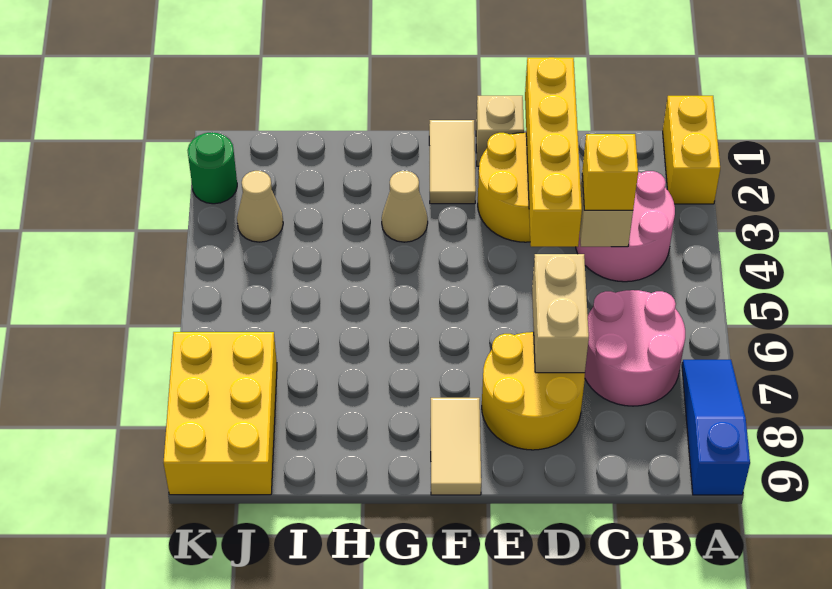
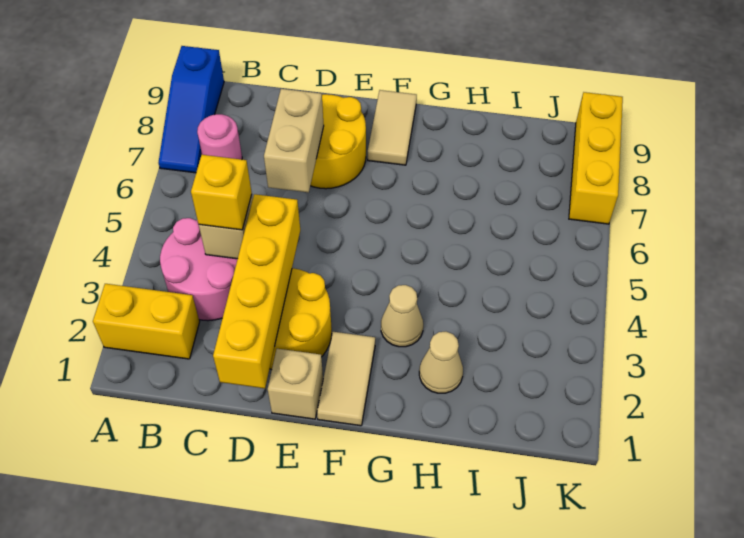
yellow 1x2 brick [663,96,720,204] -> yellow 1x2 brick turned to [93,284,200,359]
pink 2x2 round brick [585,290,685,406] -> pink 1x1 round brick [197,114,242,159]
tan 1x1 cone [237,171,283,242] -> tan 1x1 cone moved to [419,332,463,393]
yellow 2x3 brick [163,332,277,495] -> yellow 1x3 brick [569,92,623,224]
green 1x1 round brick [188,133,237,204] -> none

